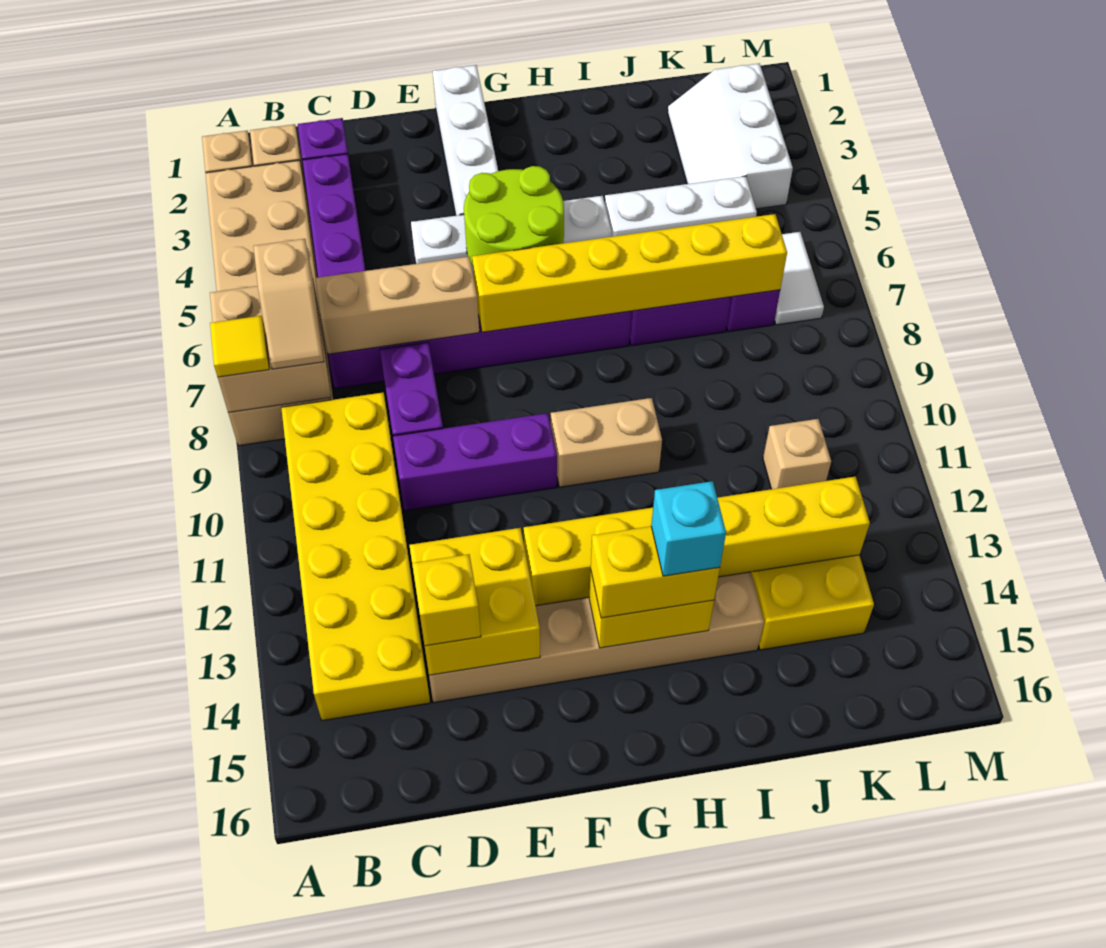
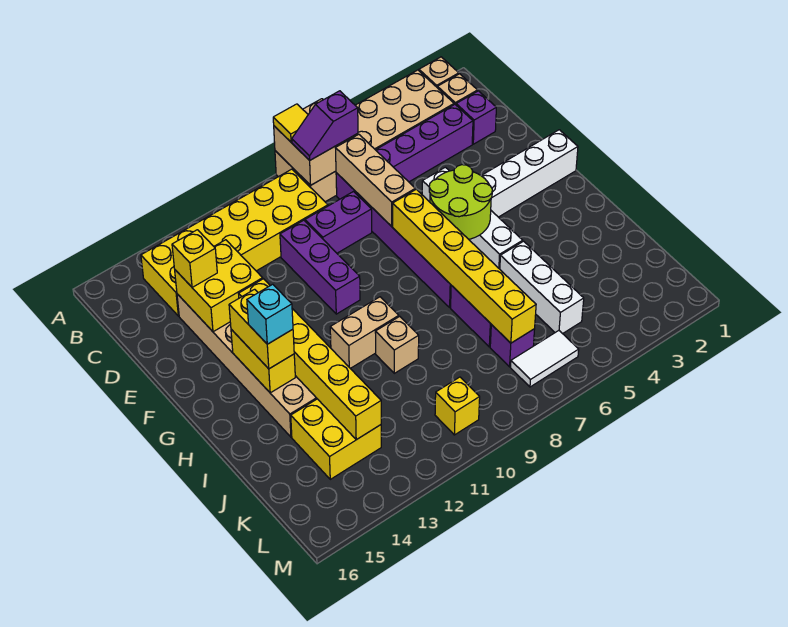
tan 1x2 slope [253,239,324,369] -> purple 1x2 slope [292,91,358,160]
tan 1x2 brick [551,398,662,487] -> tan 1x2 brick turned to [330,297,399,368]
white 2x3 slope [668,63,793,209] -> none
tan 1x1 brick [763,419,831,489] -> tan 1x1 brick moved to [375,316,419,373]
none -> yellow 1x1 brick [435,377,480,435]

